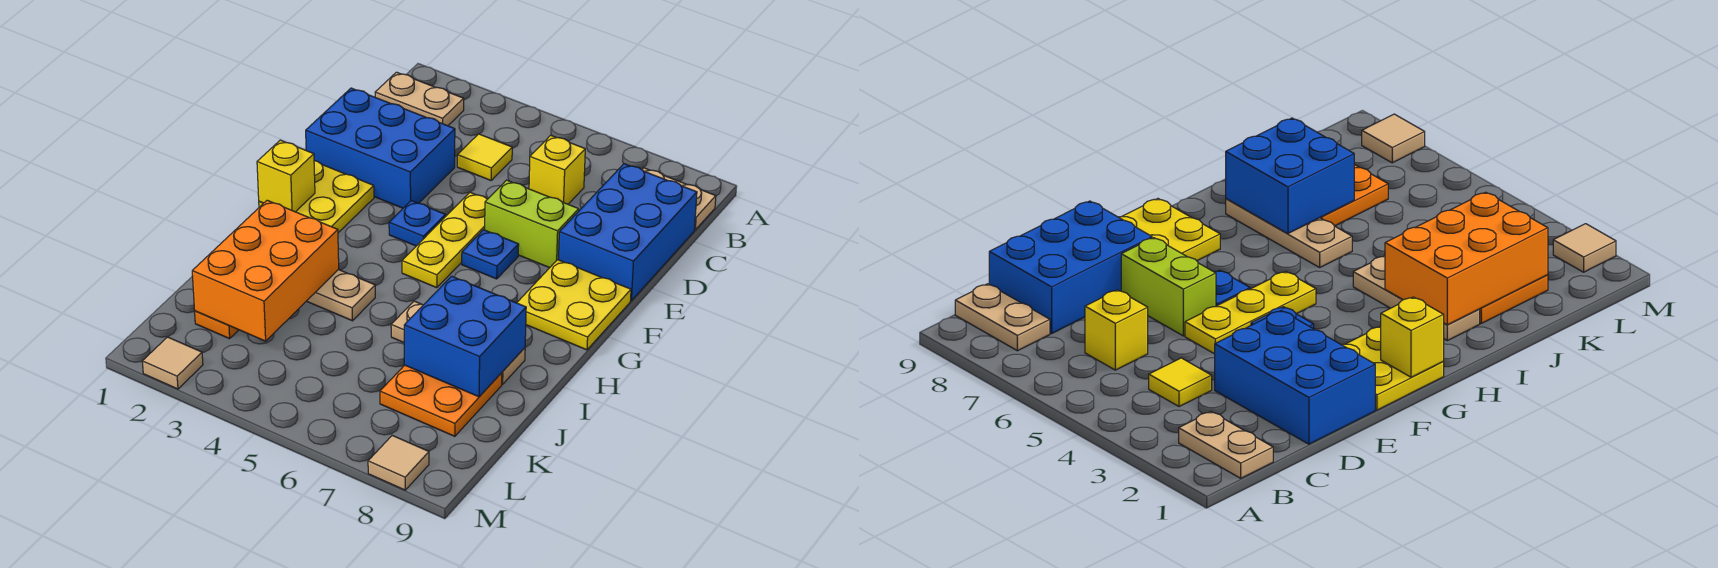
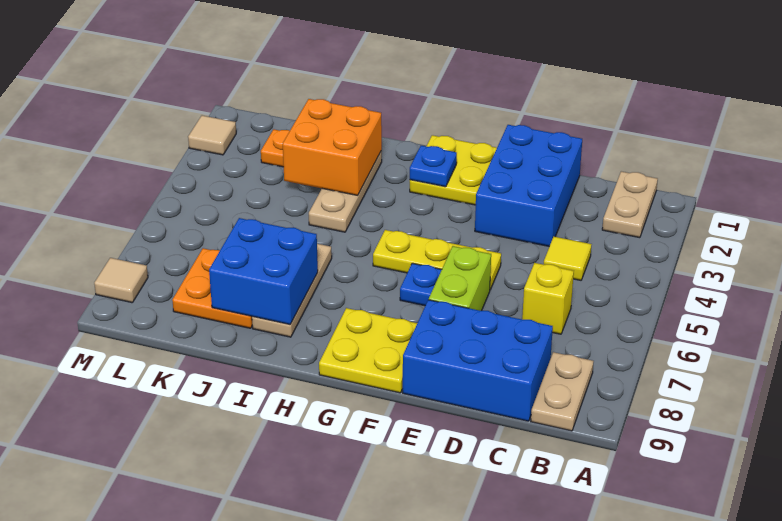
blue 1x1 plate [389,201,445,246] -> blue 1x1 plate moved to [410,146,457,187]
yellow 1x1 brick [257,140,315,212] -> none
orange 2x3 brick [192,200,339,341] -> orange 2x2 brick [283,99,382,195]

